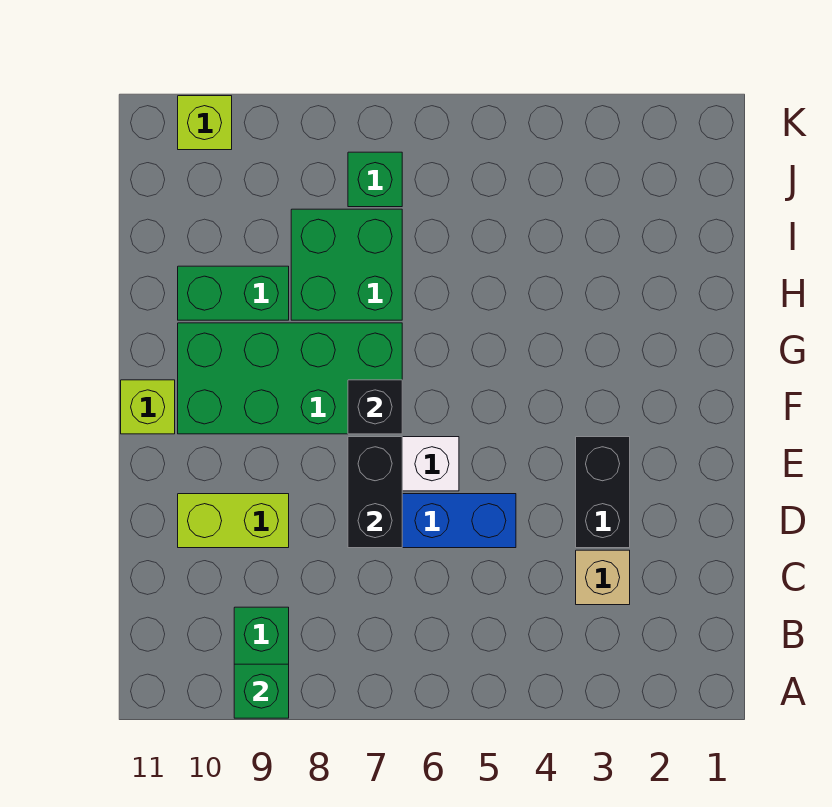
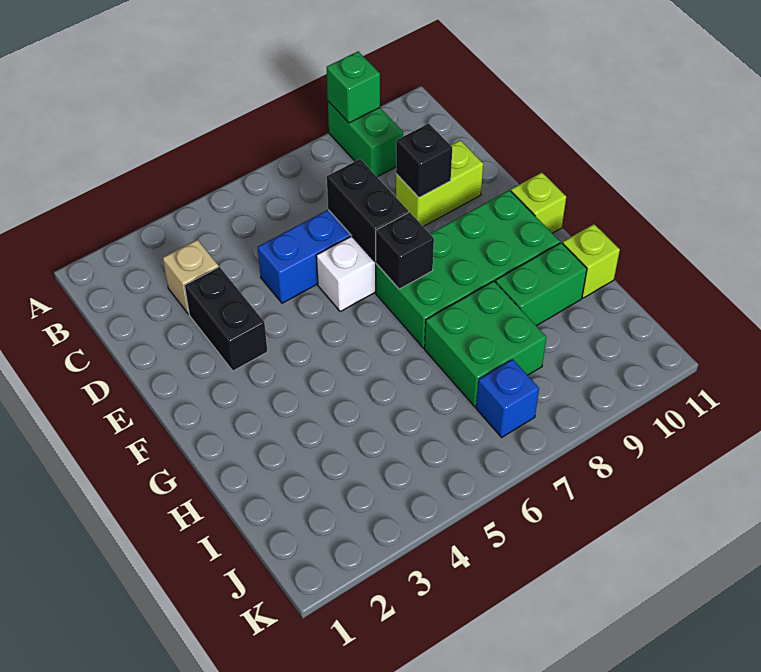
none -> black 1x1 brick [396,123,452,198]
green 1x1 brick [348,152,402,207] -> blue 1x1 brick [476,359,539,437]
lime 1x1 brick [178,96,232,150] -> lime 1x1 brick moved to [563,224,620,298]

